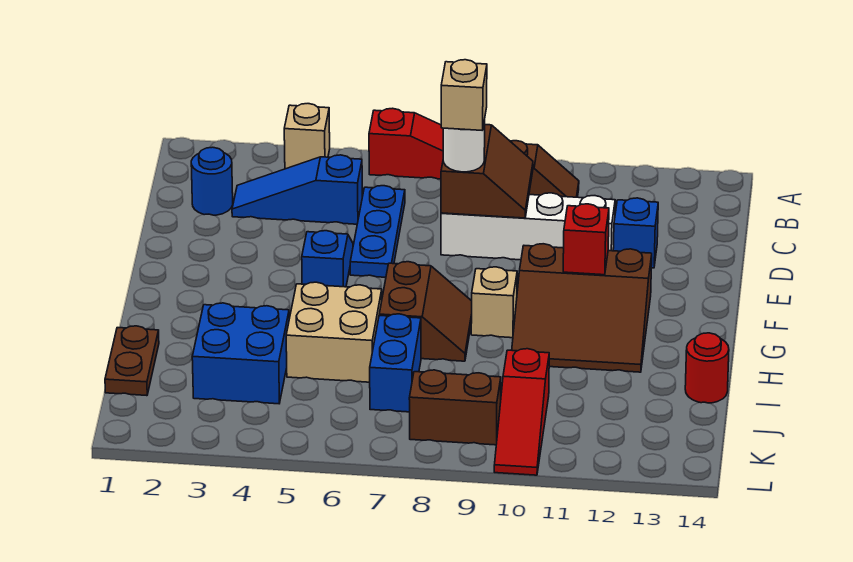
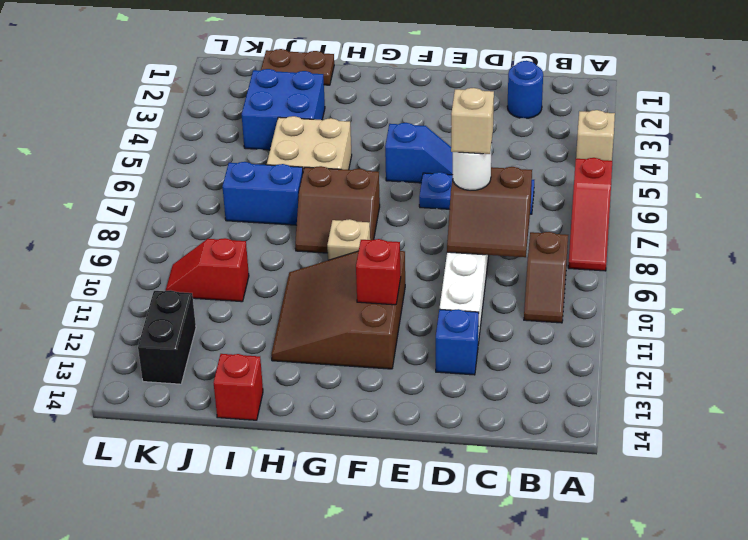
blue 1x3 slope [232,155,362,224] -> none
red 1x1 round brick [685,333,729,403] -> red 1x1 brick [214,354,263,420]
red 1x3 slope [494,349,549,475] -> red 1x2 slope [166,238,249,302]
brown 1x2 brick [409,370,501,445] -> none
none -> black 1x2 brick [138,290,196,384]

